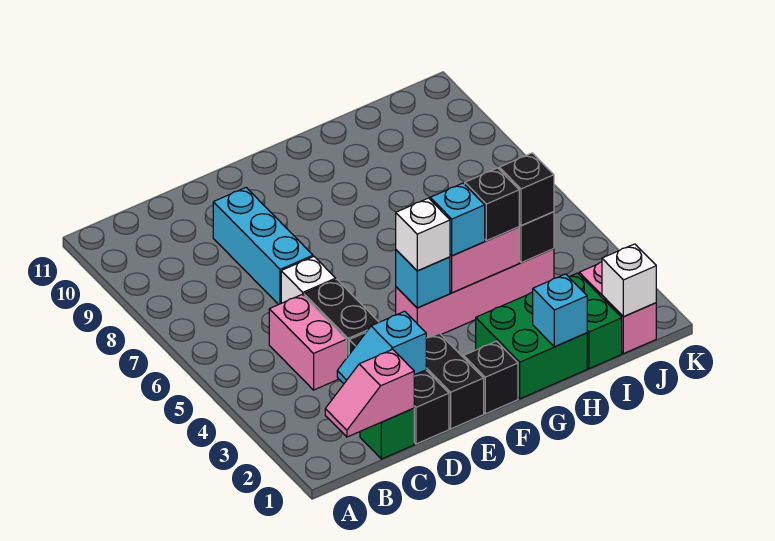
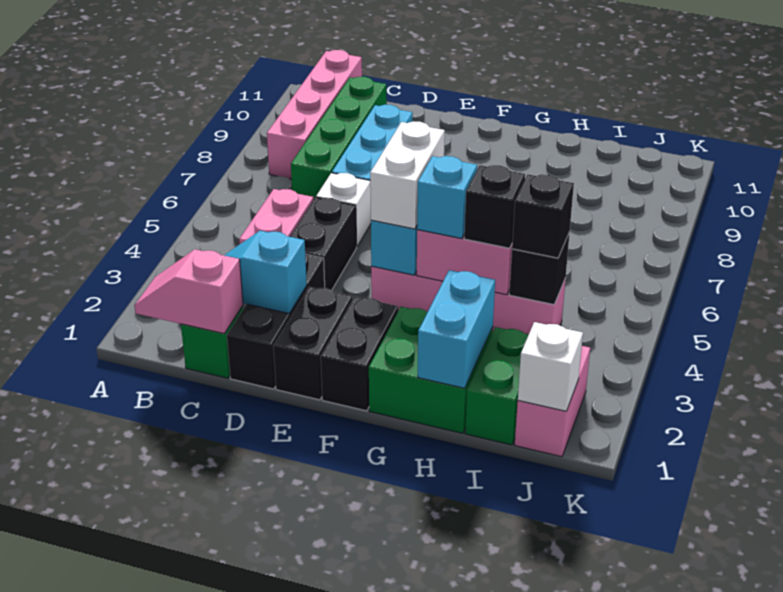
none -> pink 1x4 brick [267,50,362,179]
none -> green 1x4 brick [291,77,387,200]
black 1x1 brick [464,341,518,414] -> black 1x2 brick [321,297,398,411]
white 1x1 brick [396,198,450,271] -> white 1x2 brick [370,121,445,229]
cyan 1x1 brick [533,274,587,347] -> cyan 1x2 brick [418,270,495,388]

